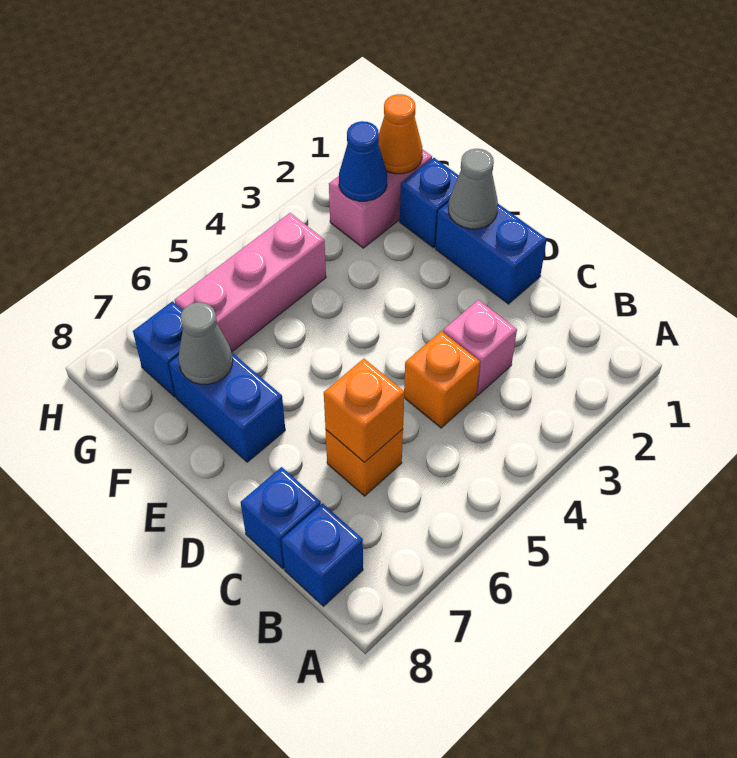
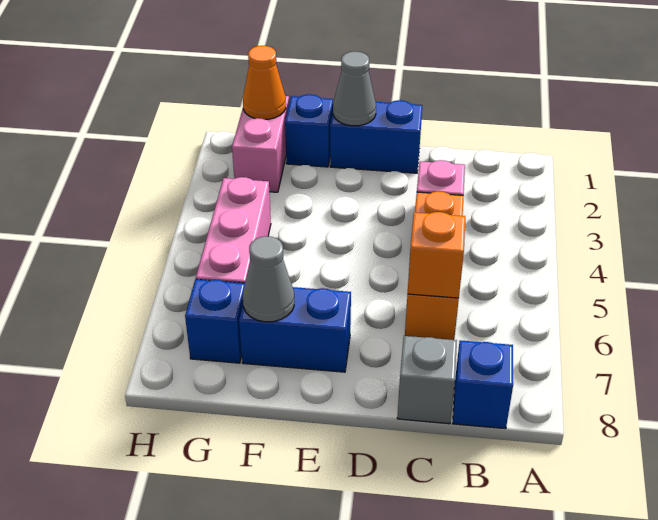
blue 1x1 brick [241,467,321,569] -> grey 1x1 brick [397,336,457,424]
blue 1x1 cone [339,121,387,201] -> none

